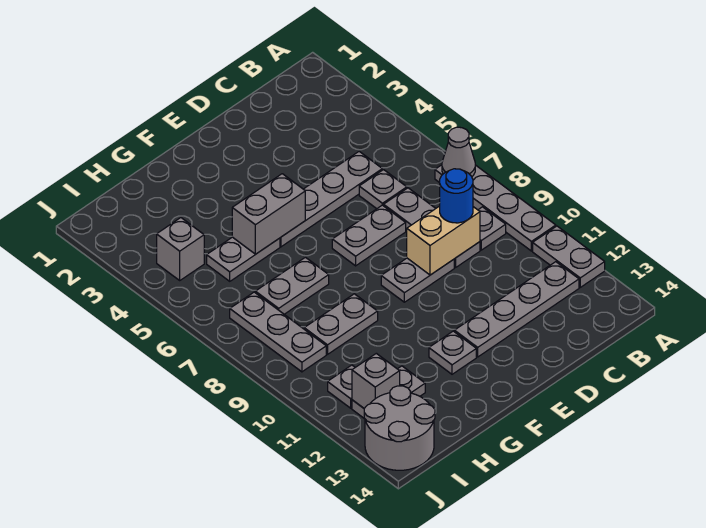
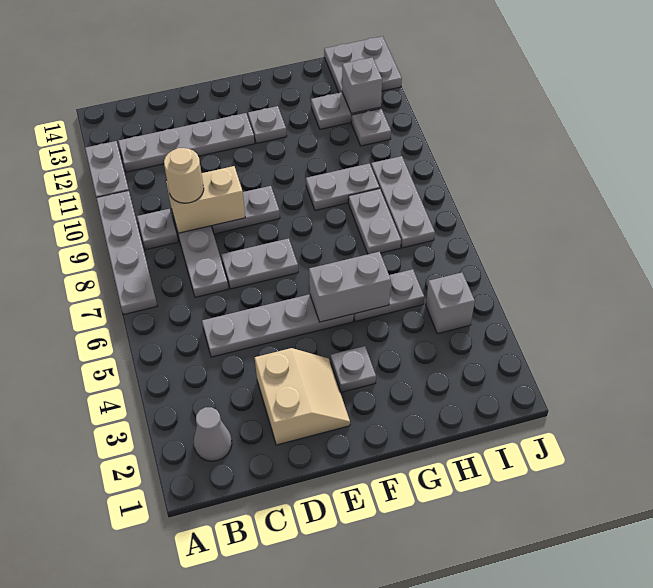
grey 1x1 cone [442,127,475,176] -> grey 1x1 cone moved to [194,407,232,461]
grey 1x1 plate [359,170,407,209] -> grey 1x1 plate moved to [330,346,376,392]
blue 1x1 round brick [440,169,473,223] -> tan 1x1 round brick [164,148,204,203]
none -> tan 2x2 slope [255,348,350,445]
grey 1x2 plate [255,257,329,314] -> grey 1x2 plate turned to [348,189,401,254]
grey 2x2 round brick [364,386,435,470] -> grey 2x2 plate [324,36,402,93]

